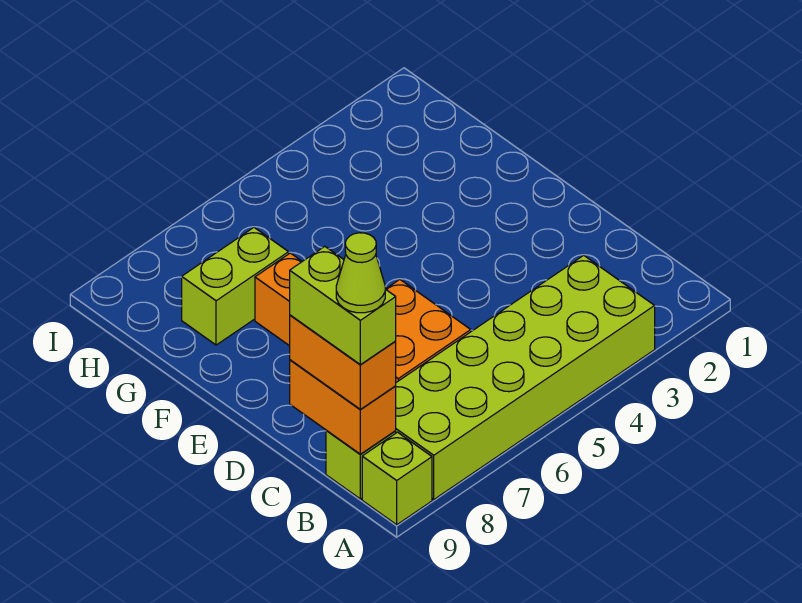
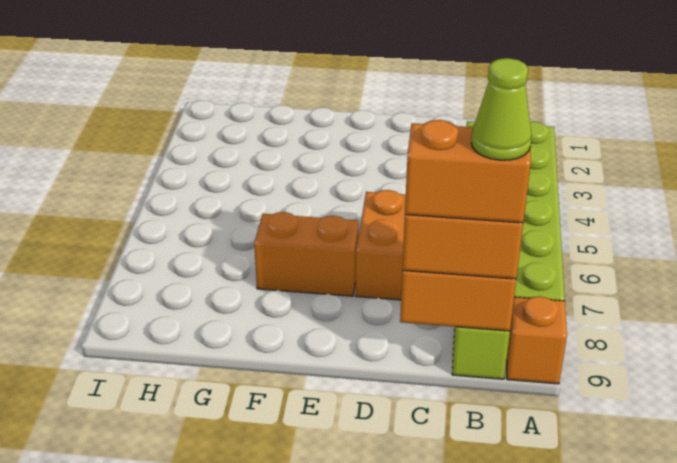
lime 1x1 brick [362,432,432,525] -> orange 1x1 brick [507,296,567,384]
lime 1x2 brick [290,247,396,365] -> orange 1x2 brick [405,120,531,223]
lime 1x2 brick [182,228,289,345] -> none

